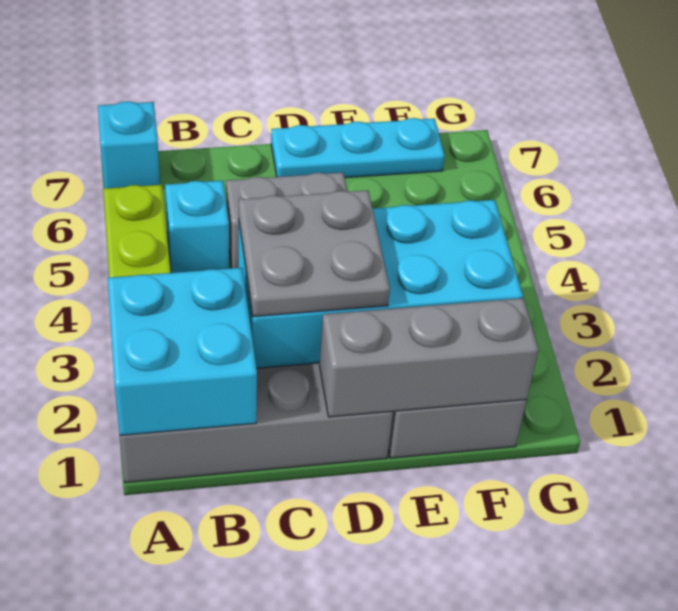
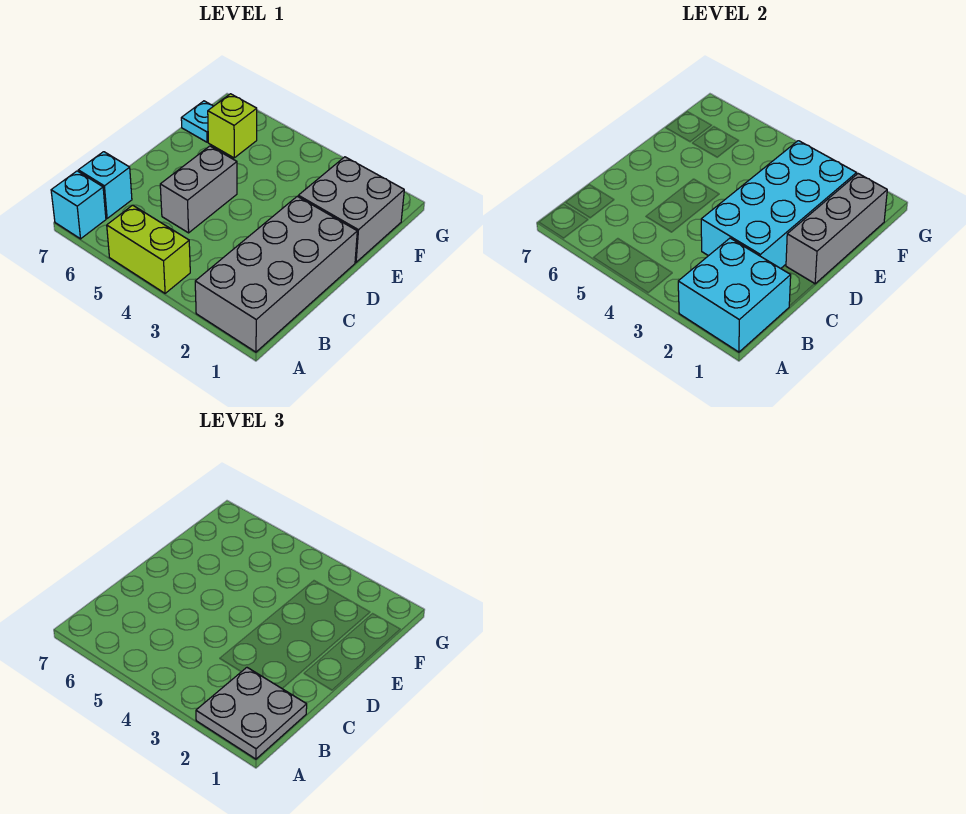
cyan 1x1 brick [165,181,229,273] -> cyan 1x1 brick moved to [78,152,132,218]
grey 2x2 plate [239,190,390,317] -> grey 2x2 plate moved to [196,668,307,759]
cyan 1x3 plate [271,118,445,178] -> cyan 1x1 plate [181,101,213,142]
none -> lime 1x1 brick [208,94,257,158]

